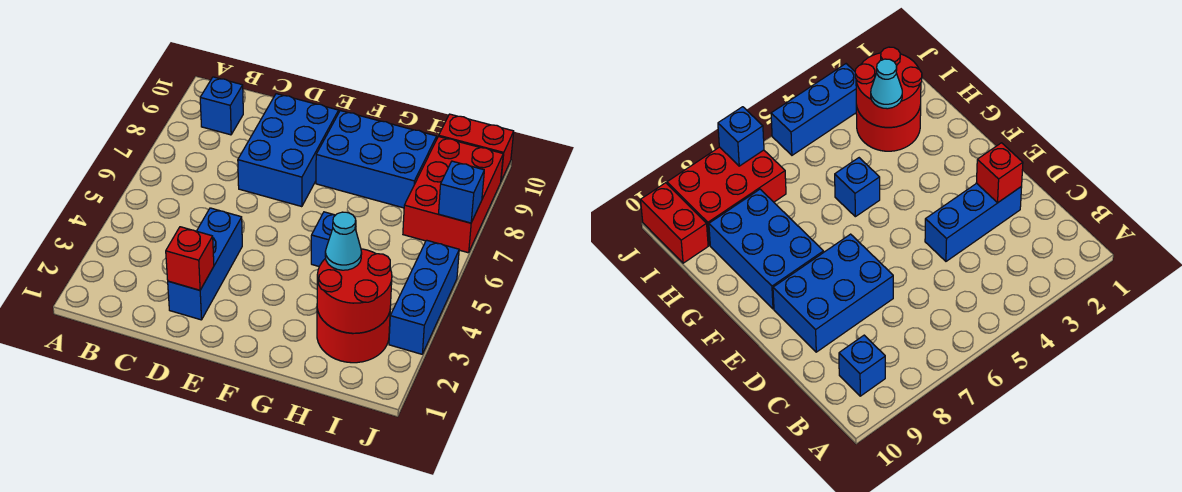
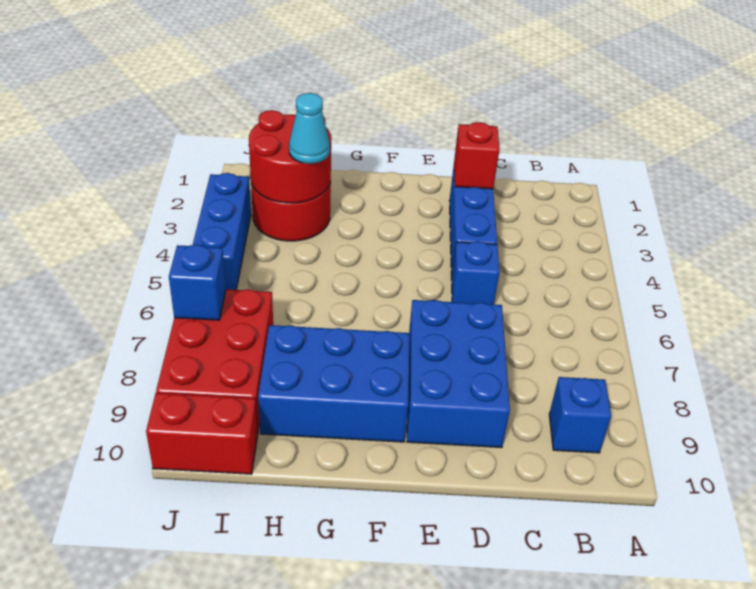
blue 1x1 brick [311,212,356,266] -> blue 1x1 brick moved to [451,241,499,304]

